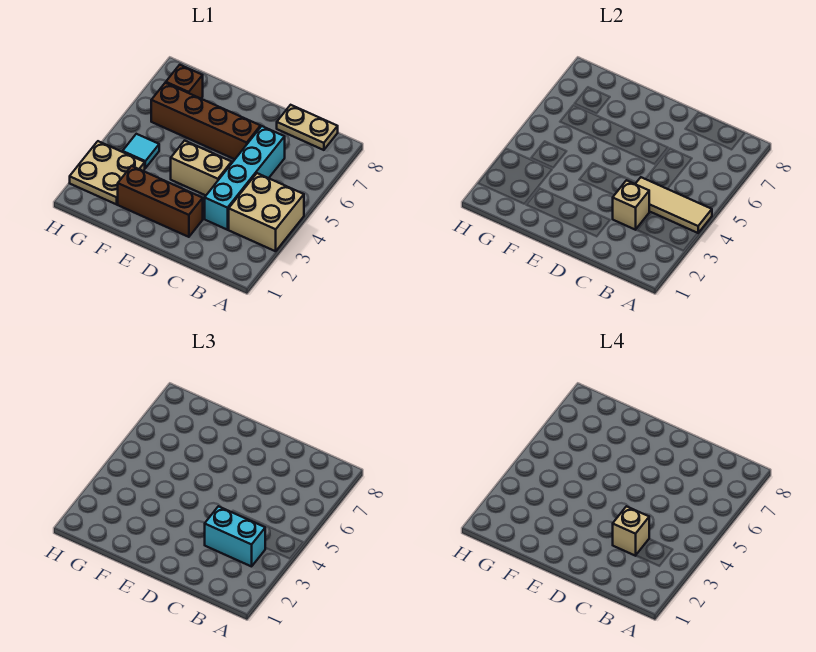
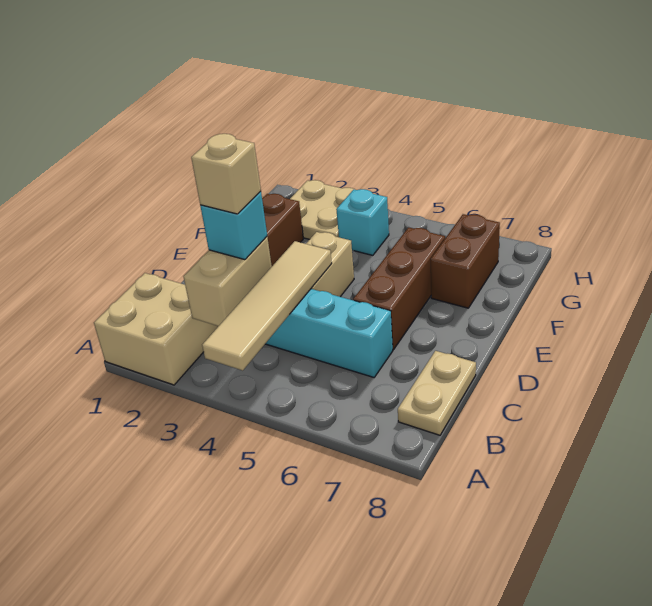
tan 2x2 brick [229,173,304,251] -> tan 2x2 brick moved to [94,273,218,385]
tan 1x3 tile [635,177,712,233] -> tan 1x4 tile [202,241,332,371]
cyan 1x2 brick [205,506,265,566] -> cyan 1x1 brick [200,191,267,260]
tan 1x1 brick [613,180,649,230] -> tan 1x2 brick [183,237,272,326]
brown 1x4 brick [151,83,260,159] -> brown 1x3 brick [353,227,445,349]
cyan 1x1 tile [123,134,159,168] -> cyan 1x1 brick [336,189,389,255]
brown 1x1 brick [166,65,203,99] -> brown 1x2 brick [431,214,500,308]

